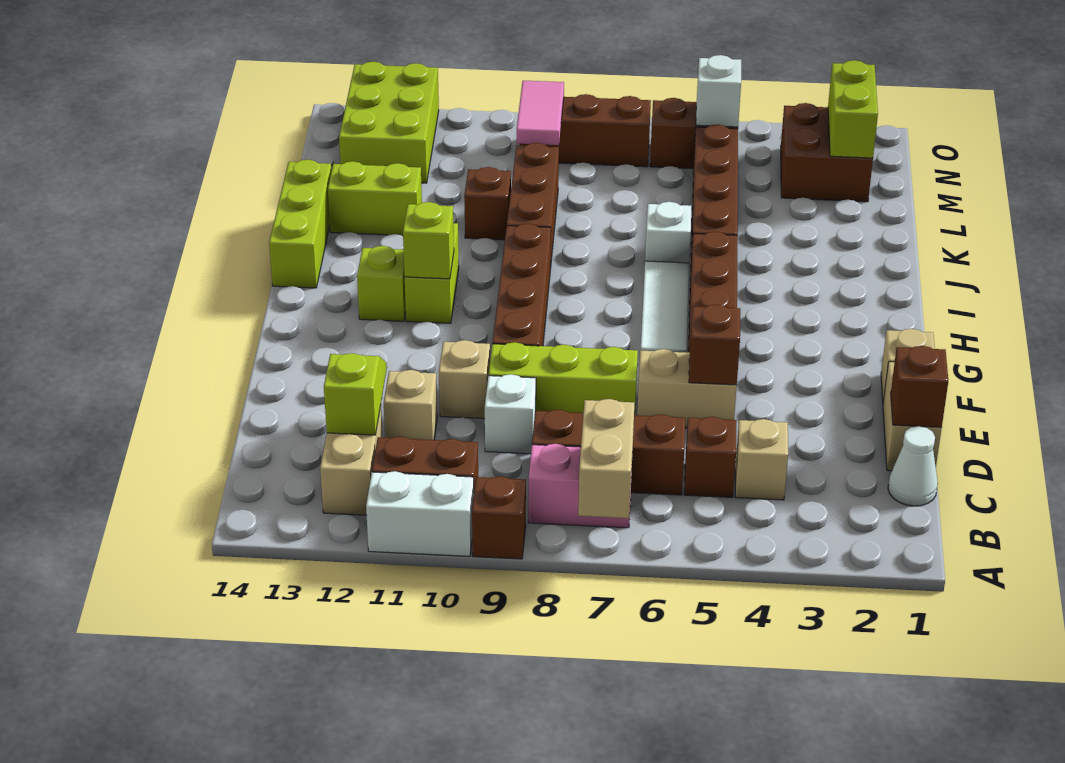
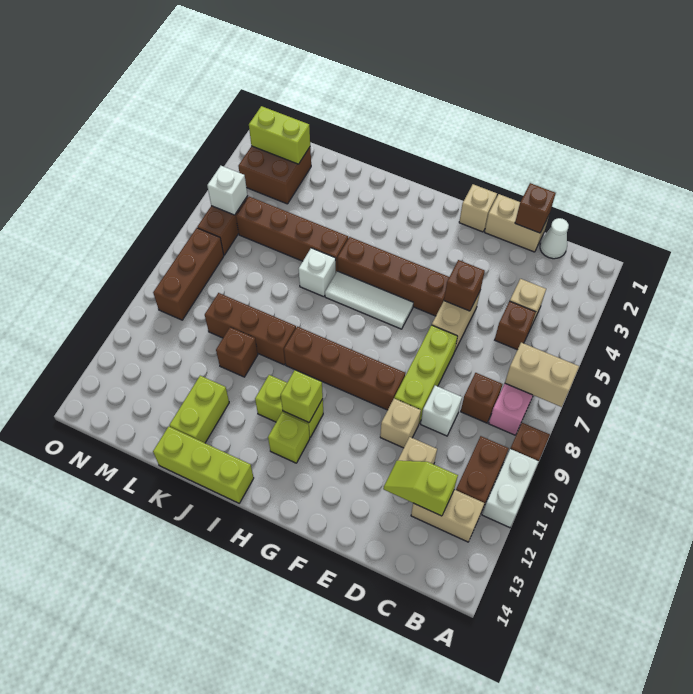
brown 1x3 brick [532,410,685,495] -> brown 1x1 brick [461,373,502,423]
pink 1x2 tile [517,81,564,145] -> none
lime 2x3 brick [339,62,439,183] -> none

